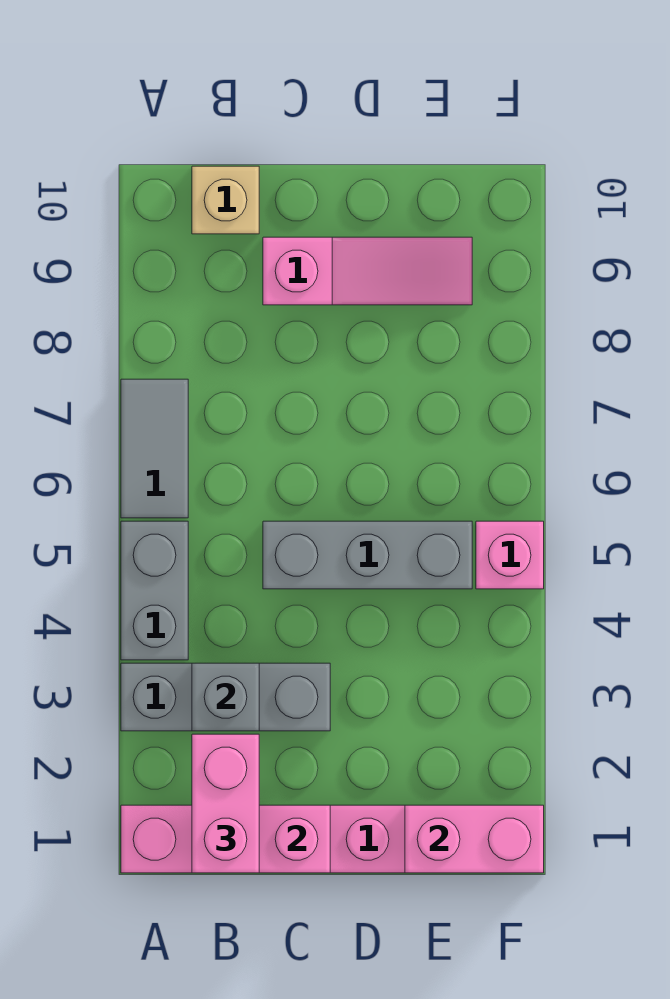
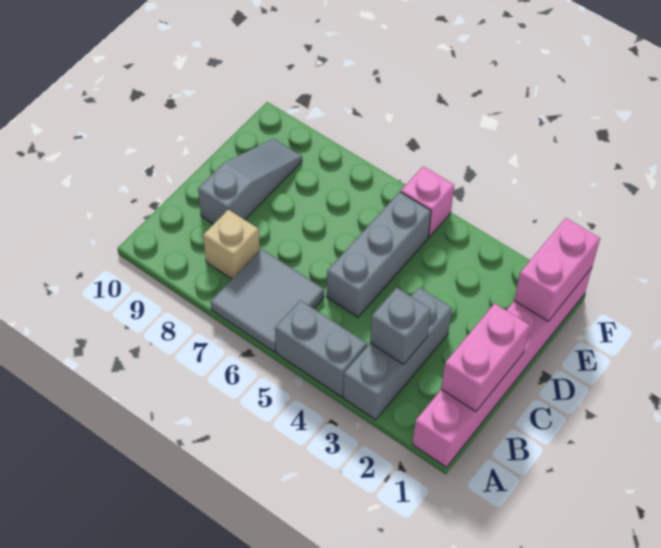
grey 1x2 tile [121,379,188,518] -> grey 2x2 tile [211,249,324,352]
pink 1x2 brick [192,734,259,873] -> none
tan 1x1 brick [192,166,259,234] -> tan 1x1 brick moved to [203,210,260,279]
pink 1x3 slope [263,237,472,305] -> grey 1x3 slope [198,139,302,224]

